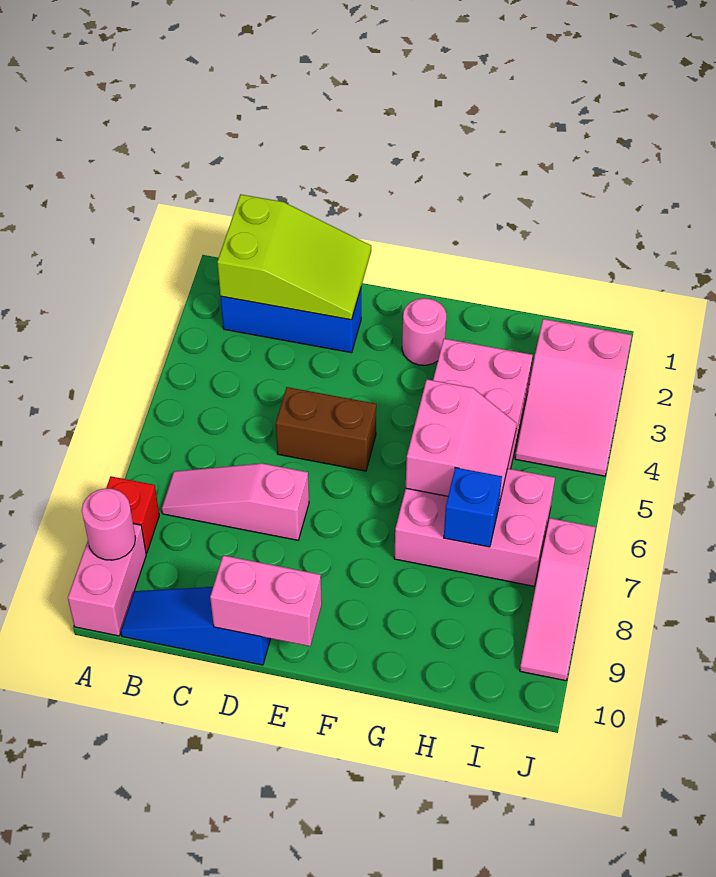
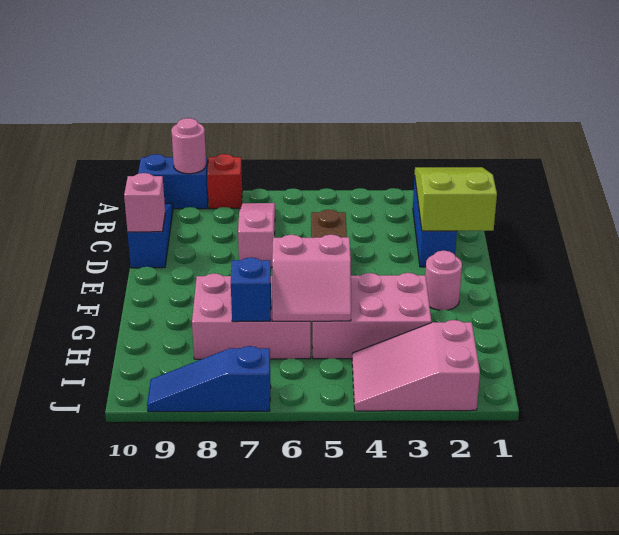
pink 1x2 brick [68,524,146,636] -> blue 1x2 brick [138,154,208,209]
lime 2x3 slope [217,194,371,320] -> lime 2x3 slope turned to [415,167,497,231]
pink 1x2 brick [210,555,322,646] -> pink 1x1 brick [124,173,165,232]
pink 2x3 brick [394,468,555,586] -> pink 2x3 brick turned to [192,273,311,359]
pink 1x3 slope [520,518,595,681] -> blue 1x3 slope [147,346,271,412]

